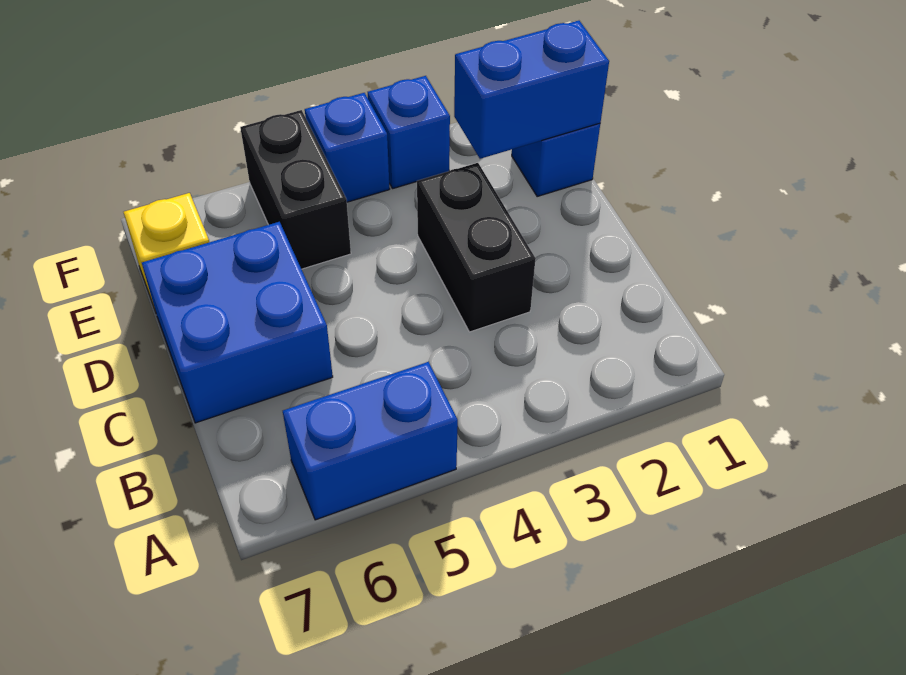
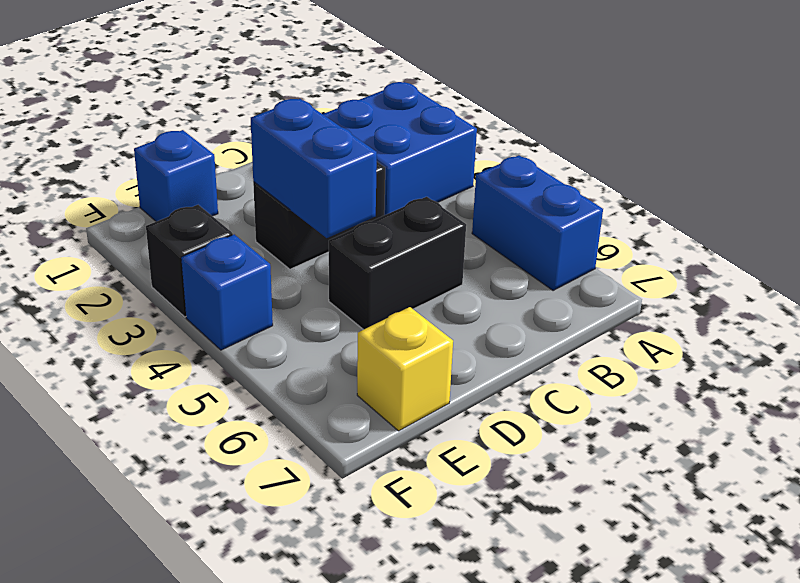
blue 2x2 brick [142,222,333,423] -> blue 2x2 brick moved to [323,82,477,215]
blue 1x2 brick [454,21,609,159] -> blue 1x2 brick moved to [251,99,377,238]
black 1x2 brick [240,110,351,269] -> black 1x2 brick moved to [329,197,466,330]
blue 1x1 brick [368,76,450,189] -> black 1x1 brick [146,205,233,317]

